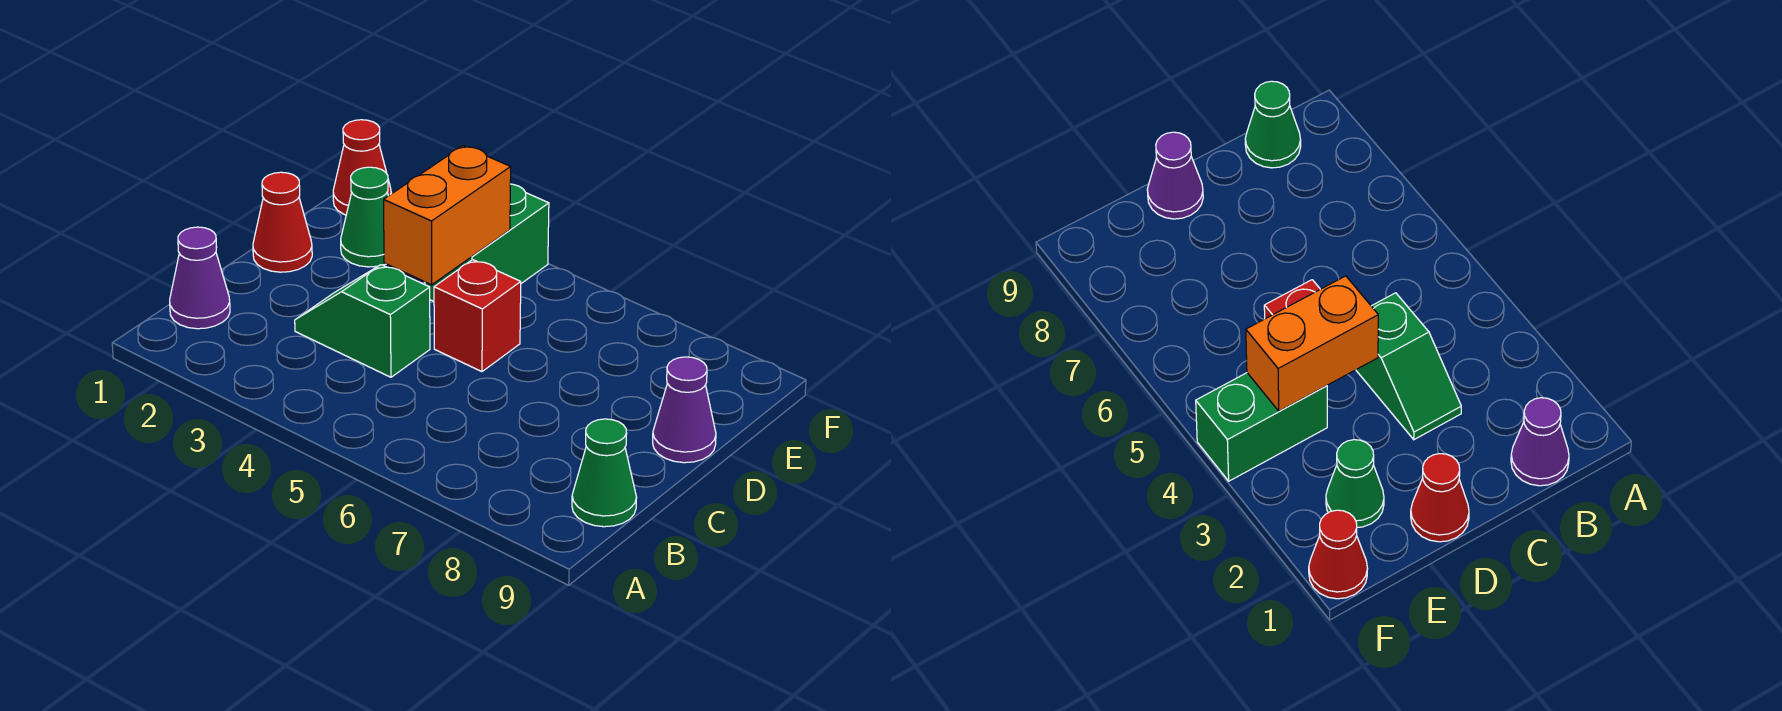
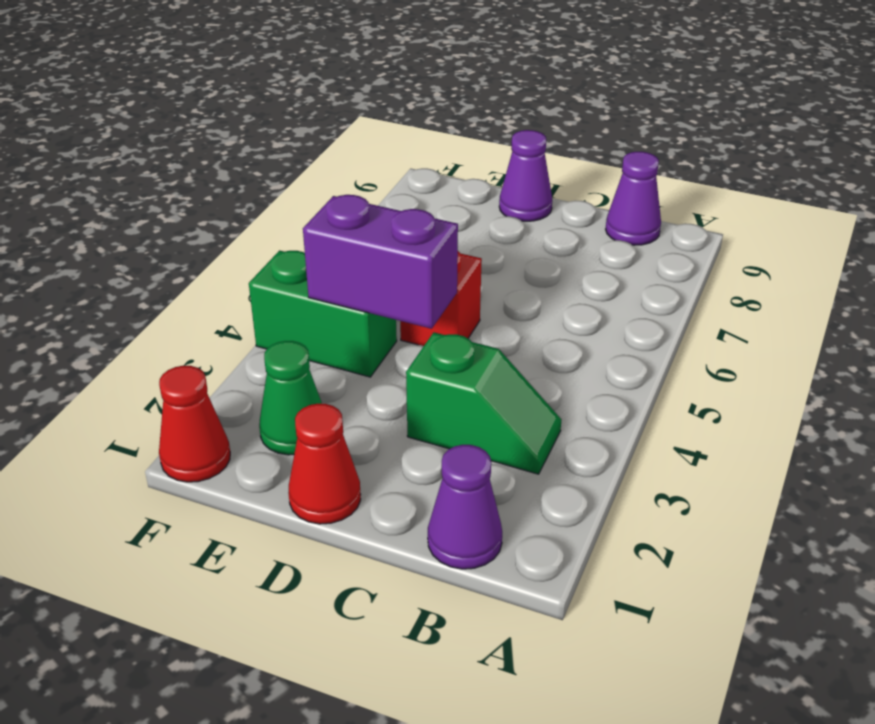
green 1x1 cone [572,419,637,527] -> purple 1x1 cone [606,152,661,245]
green 1x2 slope [295,265,430,377] -> green 1x2 slope turned to [406,332,562,474]
orange 1x2 brick [384,146,511,285] -> purple 1x2 brick [303,195,458,329]

